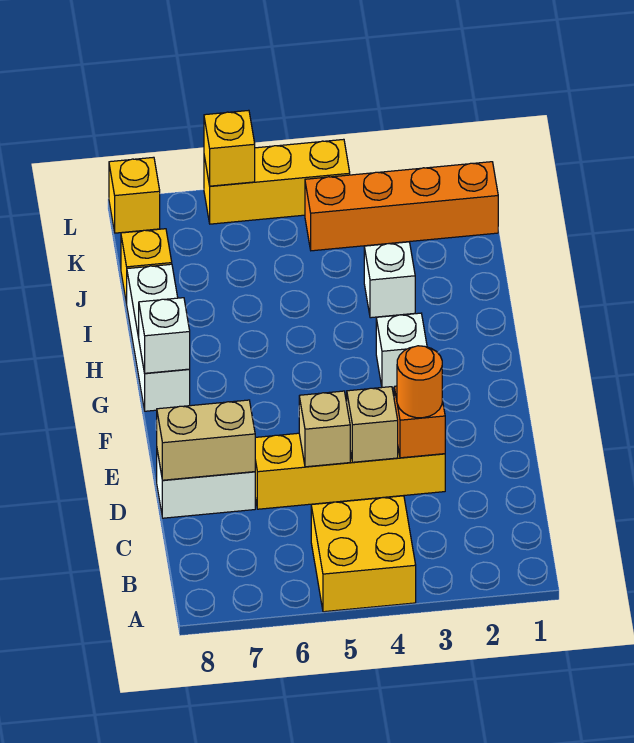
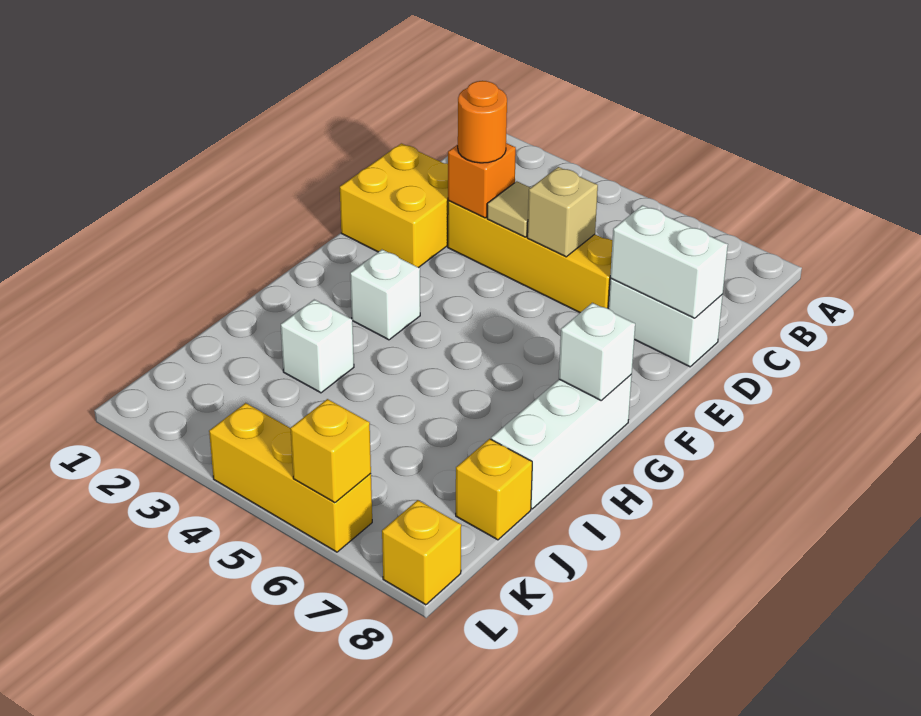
yellow 2x2 brick [311,496,416,612] -> yellow 2x2 brick moved to [340,143,448,268]
tan 1x1 brick [346,387,398,462] -> tan 1x1 tile [487,181,530,237]
tan 1x2 brick [157,400,255,480] -> white 1x2 brick [610,205,728,318]
orange 1x4 brick [305,162,498,251] -> none

